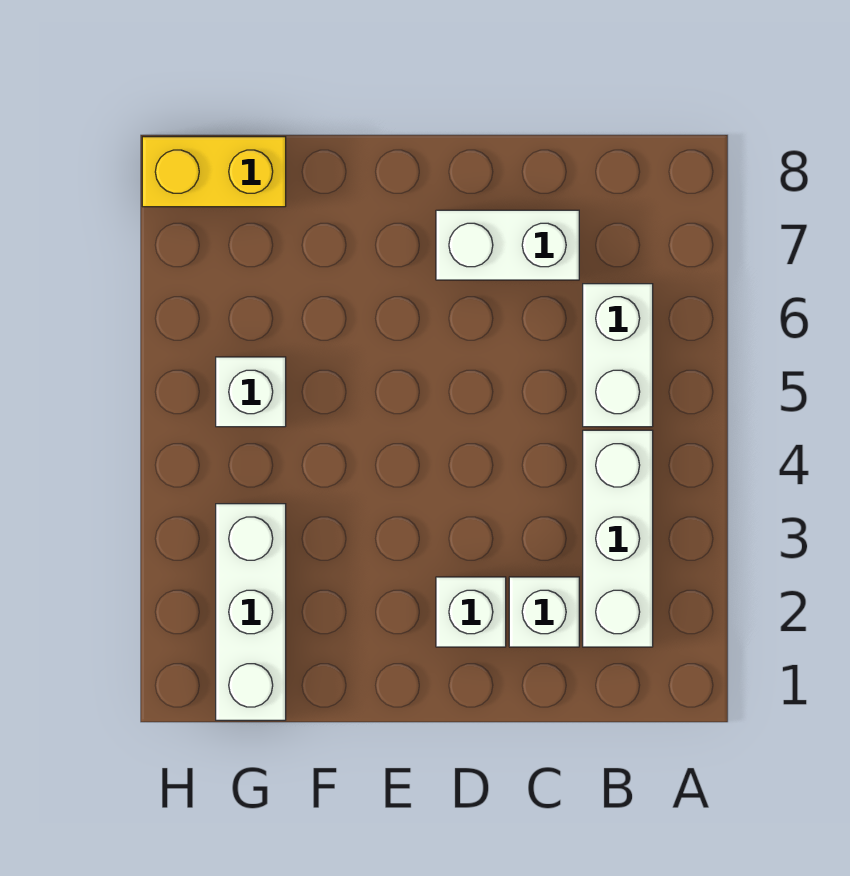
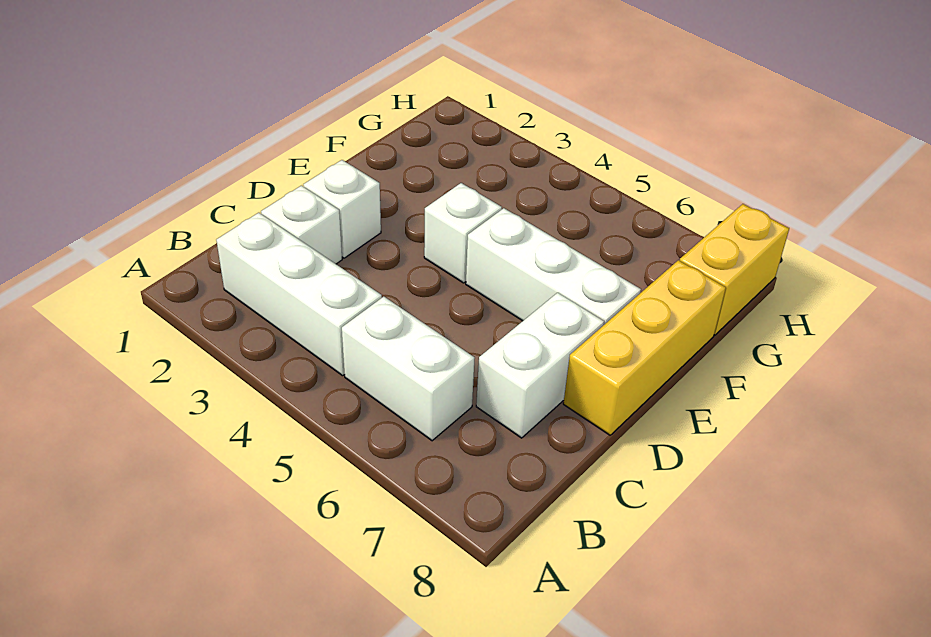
none -> yellow 1x3 brick [563,260,726,435]
white 1x3 brick [216,504,286,720] -> white 1x3 brick moved to [466,208,641,325]
white 1x1 brick [216,357,286,427] -> white 1x1 brick moved to [424,183,502,283]

